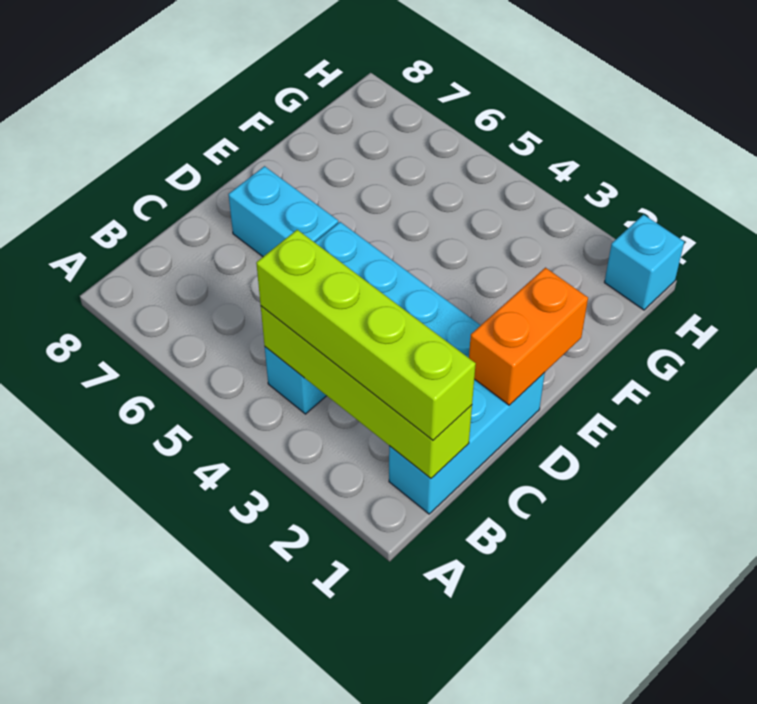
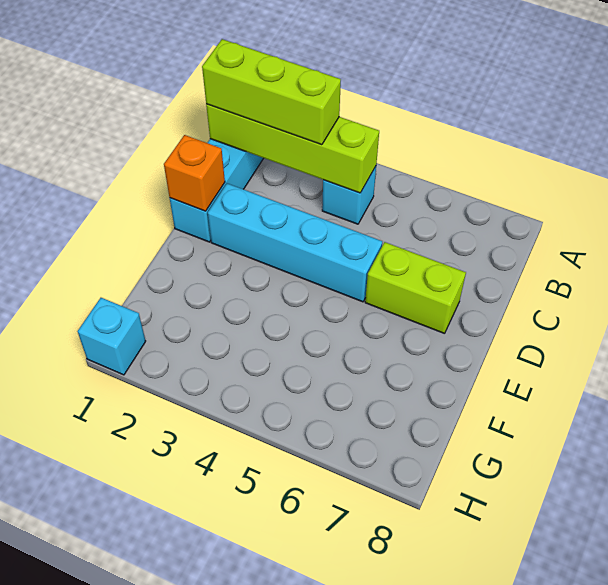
lime 1x4 brick [256,230,476,440] -> lime 1x3 brick [202,39,341,145]
orange 1x2 brick [469,268,588,405] -> orange 1x1 brick [164,135,225,211]
cyan 1x2 brick [228,166,338,257] -> lime 1x2 brick [365,242,466,334]

